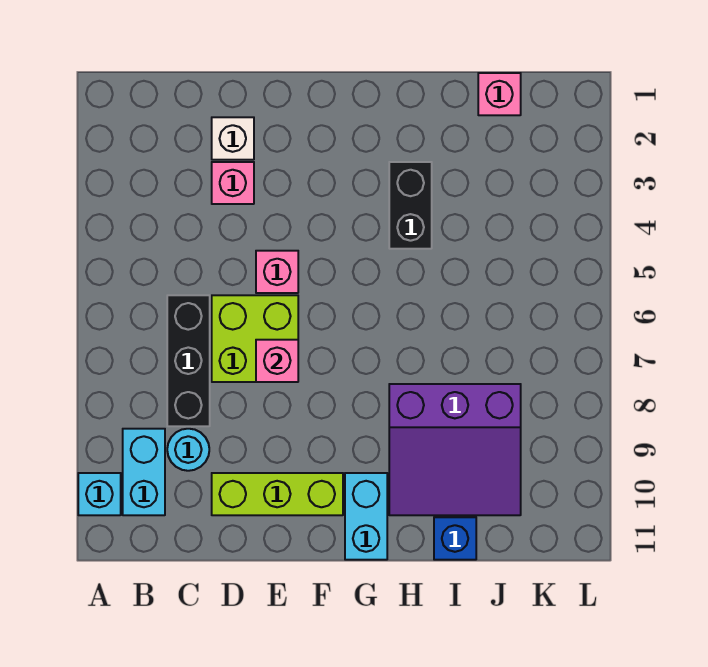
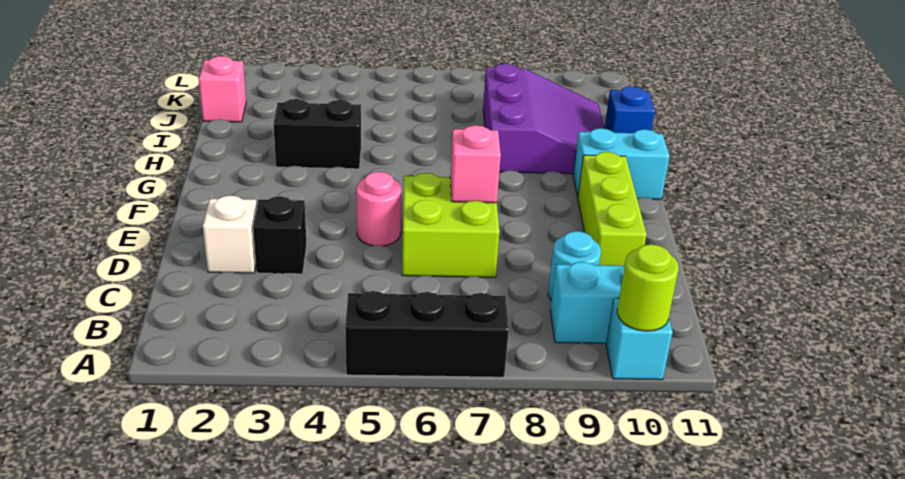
none -> lime 1x1 round brick [617,244,679,331]
black 1x3 brick [167,295,210,426] -> black 1x3 brick moved to [345,291,509,377]
pink 1x1 brick [212,162,254,204] -> black 1x1 brick [253,196,307,274]
pink 1x1 brick [256,251,298,293] -> pink 1x1 round brick [356,172,401,246]

